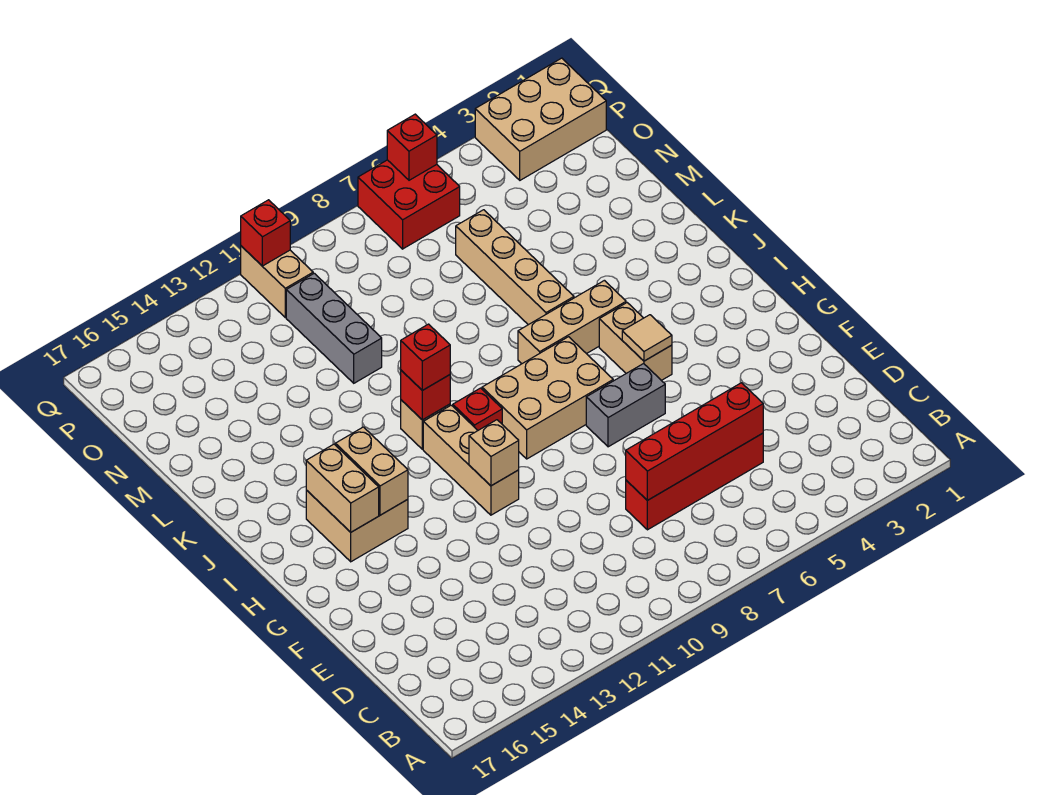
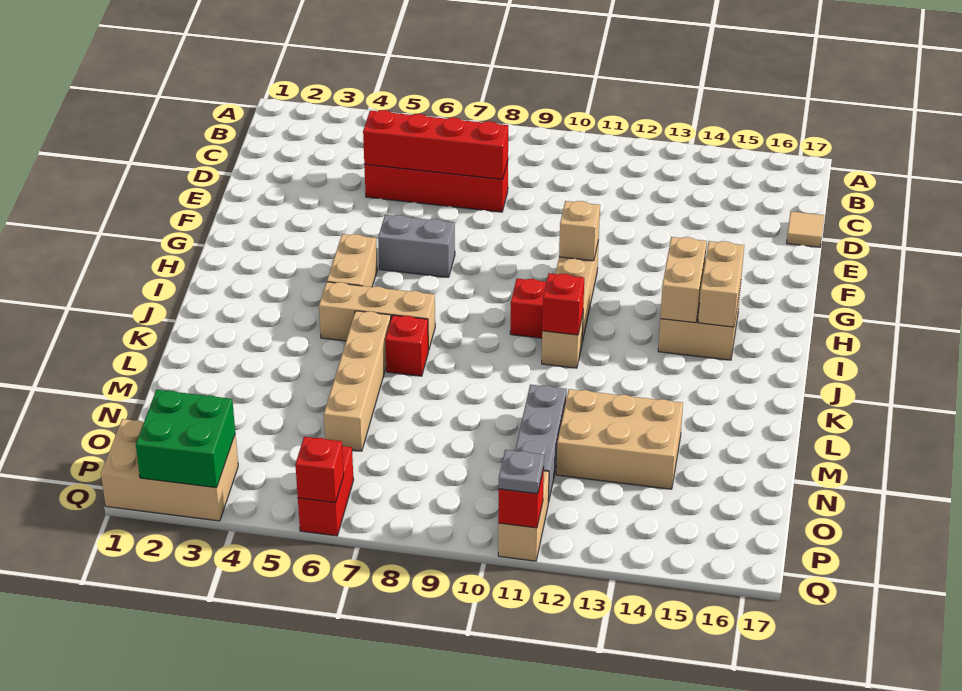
tan 1x1 tile [622,315,672,361] -> tan 1x1 tile moved to [787,212,824,247]
tan 2x3 brick [482,337,613,459] -> tan 2x3 brick moved to [556,389,683,489]
red 1x1 brick [401,324,450,390] -> red 1x1 brick moved to [385,315,429,376]
none -> green 2x2 brick [136,390,235,488]
red 2x2 brick [358,160,460,249] -> red 1x2 brick [298,446,354,536]
none -> grey 1x1 plate [499,450,544,494]

